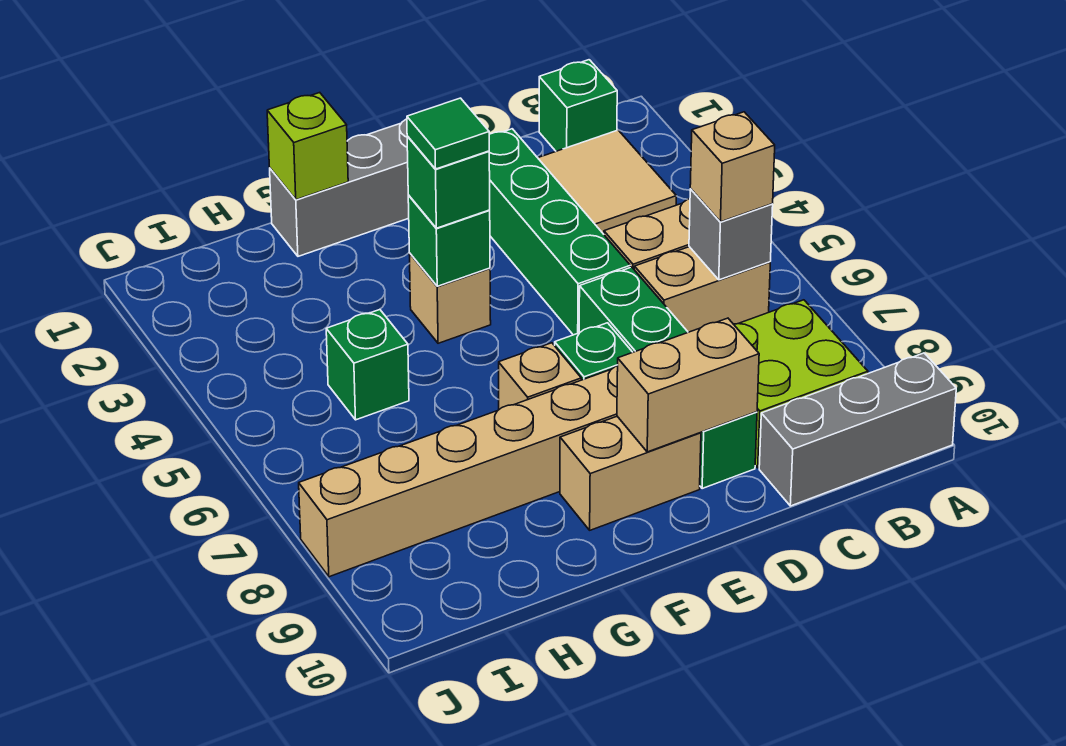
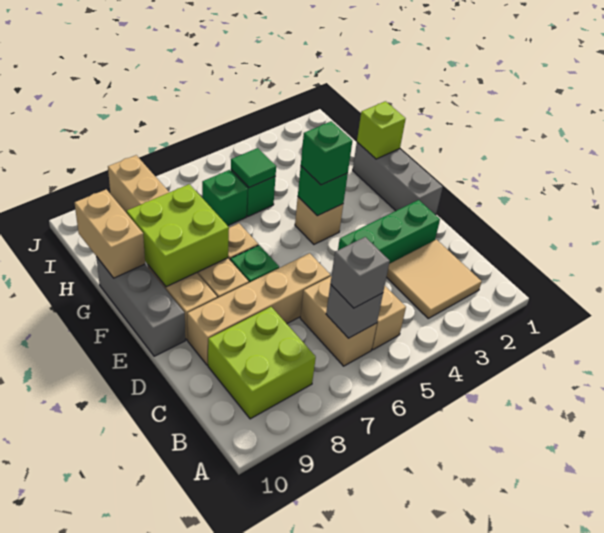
grey 1x3 brick [759,353,956,506] -> grey 1x3 brick moved to [96,257,185,356]
green 1x1 brick [539,60,617,151] -> green 1x1 brick moved to [202,170,248,226]
tan 1x1 brick [690,112,775,222] -> grey 1x1 brick [330,237,390,308]
green 1x4 brick [489,129,630,335] -> green 1x3 brick [338,200,440,264]
green 1x4 brick [579,267,757,488] -> tan 1x4 brick [187,253,330,365]
tan 1x2 brick [617,318,759,452] -> tan 1x2 brick moved to [75,189,145,278]
green 1x1 tile [407,98,489,169] -> green 1x1 tile moved to [231,148,276,188]
none -> lime 2x2 brick [127,184,229,287]

